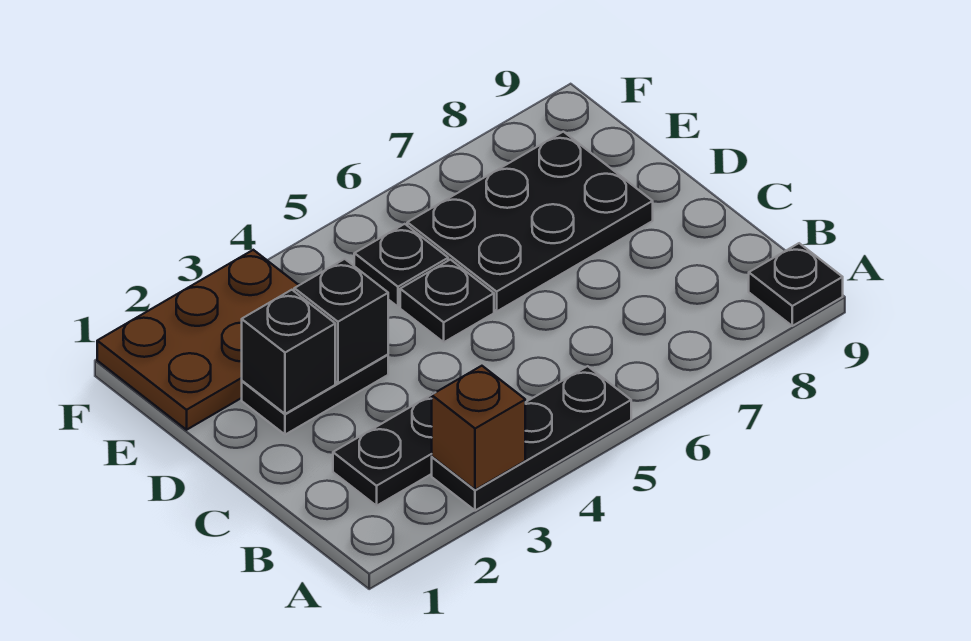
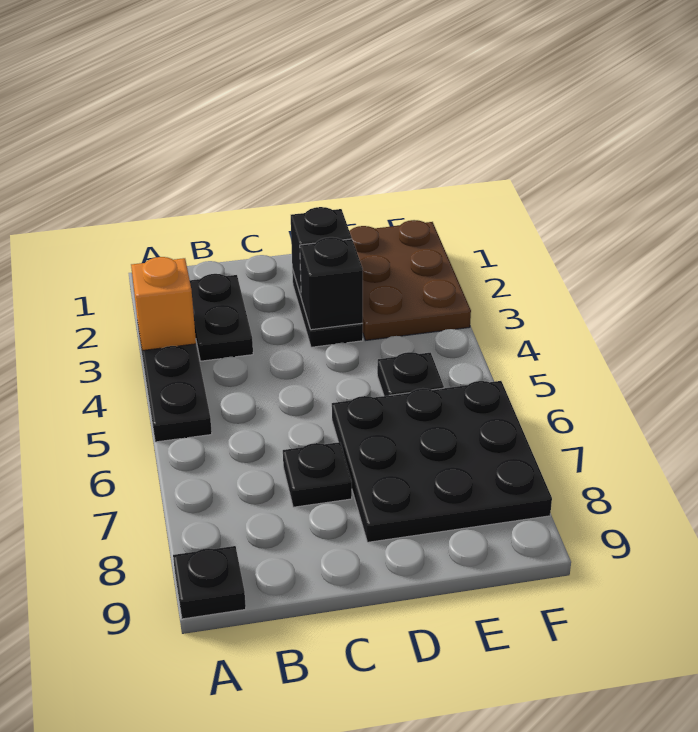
brown 1x1 brick [432,366,525,490] -> orange 1x1 brick [131,257,196,351]
black 1x1 plate [400,260,494,342] -> black 1x1 plate moved to [283,442,352,507]
black 2x3 plate [407,132,653,311] -> black 3x3 plate [332,381,552,542]

